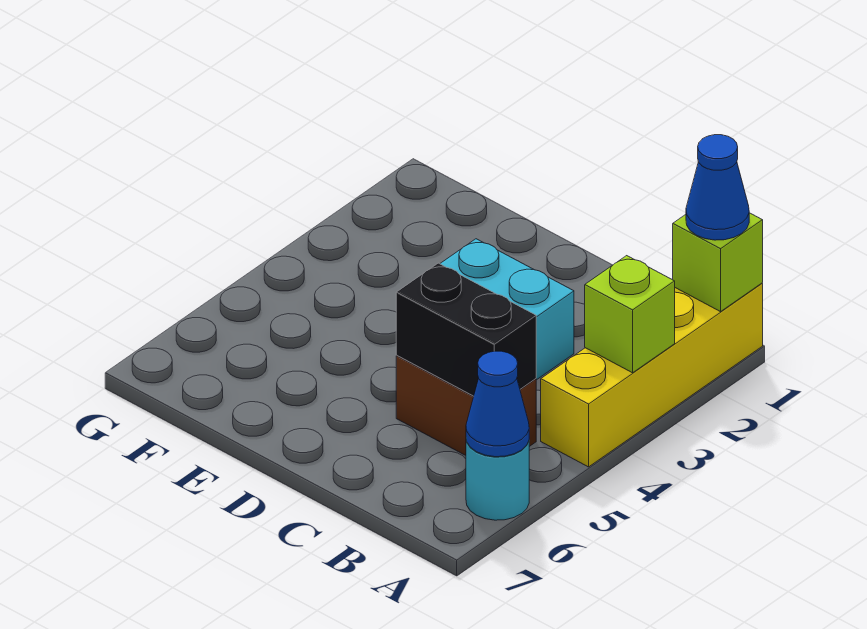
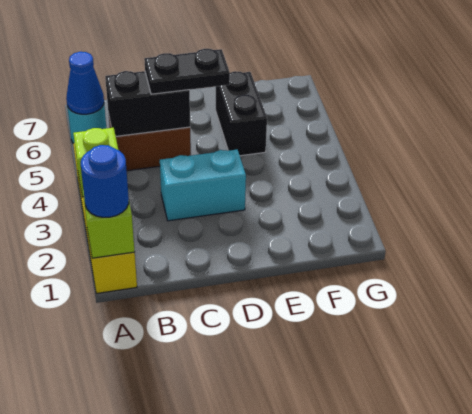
blue 1x1 cone [686,135,749,240] -> blue 1x1 round brick [81,145,129,217]
none -> black 1x2 plate [144,49,230,94]
none -> black 1x2 brick [216,71,267,156]

